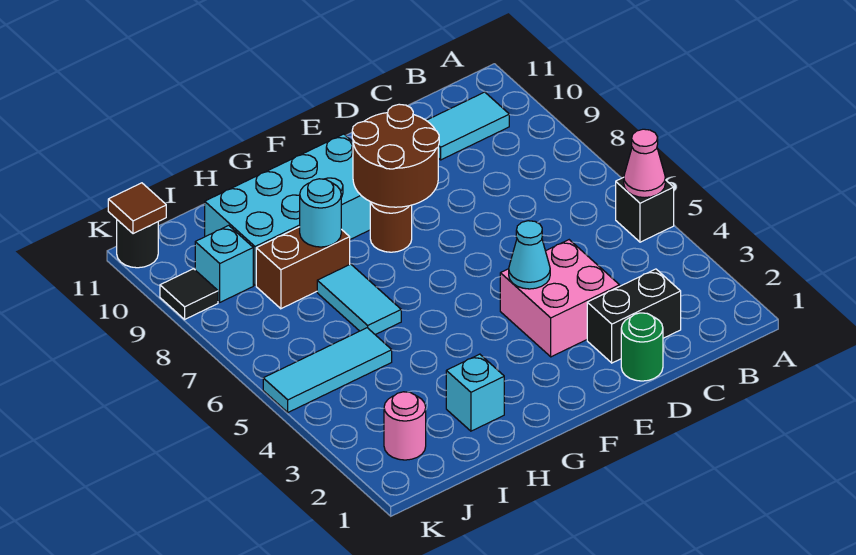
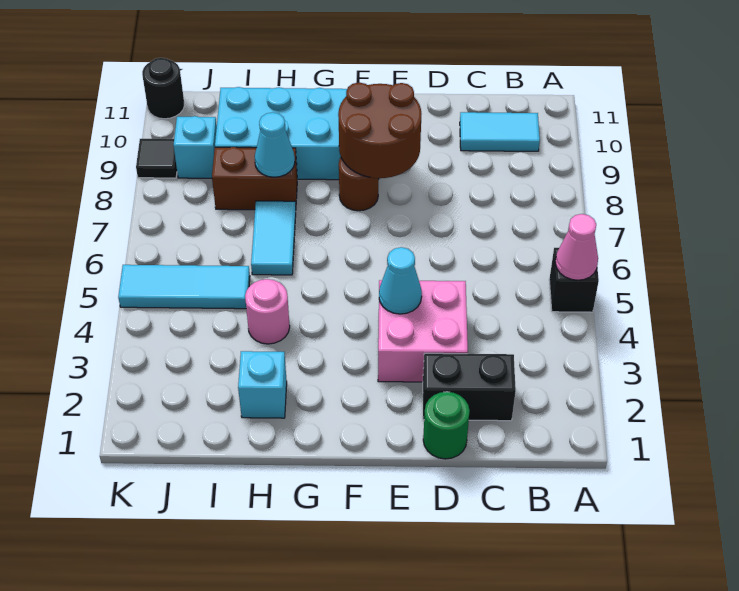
cyan 1x1 round brick [300,179,341,247] -> cyan 1x1 cone [255,112,295,177]
pink 1x1 round brick [384,392,426,460] -> pink 1x1 round brick moved to [245,279,290,344]
brown 1x1 tile [108,183,166,234] -> none

